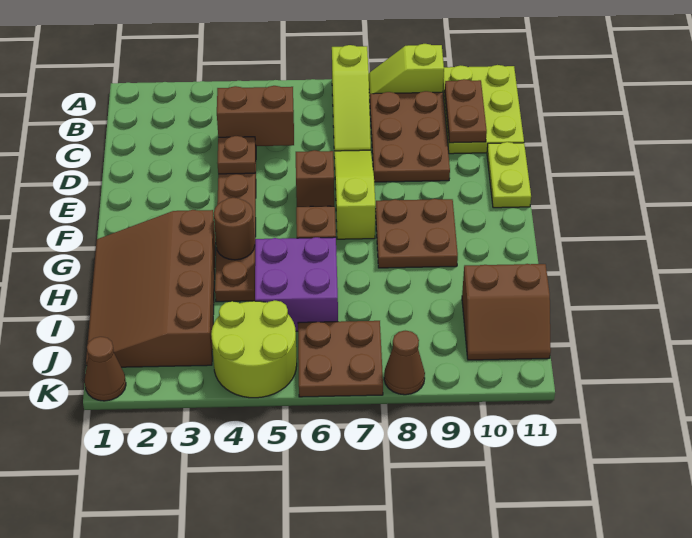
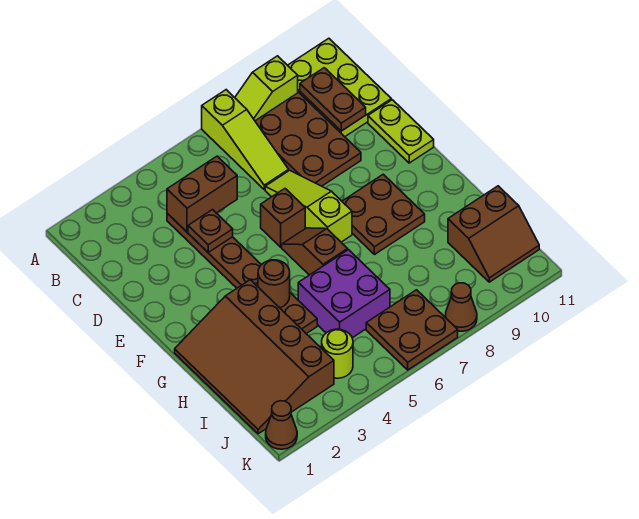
lime 2x2 round brick [211,300,297,398] -> lime 1x1 round brick [322,329,353,378]

